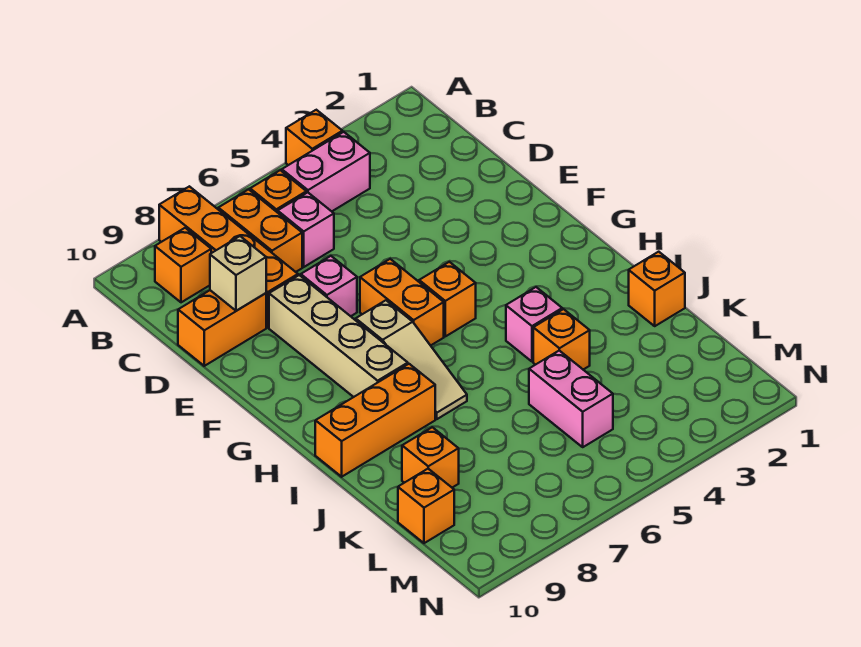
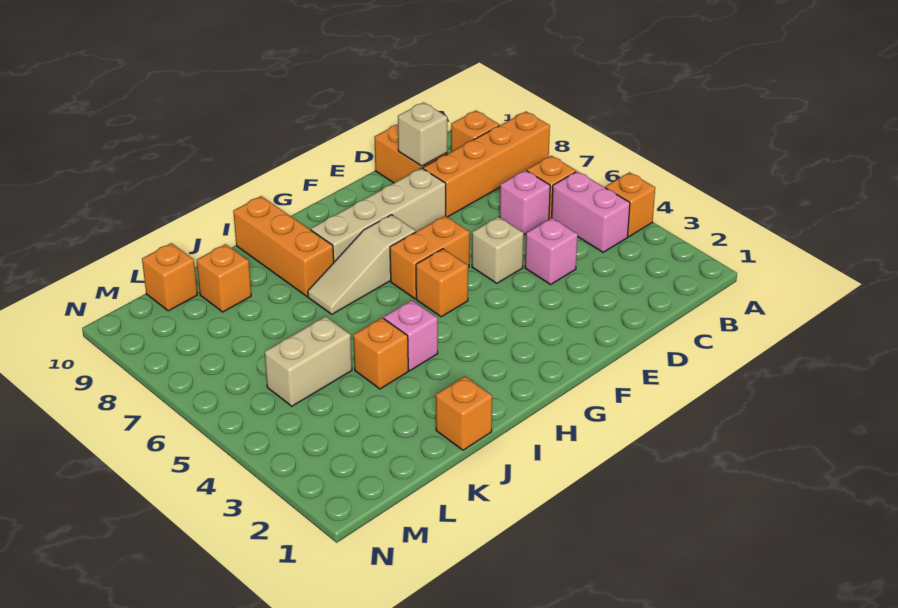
orange 1x2 brick [218,189,302,272] -> none
none -> tan 1x1 brick [472,217,524,283]
pink 1x1 brick [301,256,357,316] -> pink 1x1 brick moved to [525,218,578,284]
pink 1x2 brick [529,351,613,447] -> tan 1x2 brick [265,316,352,406]

